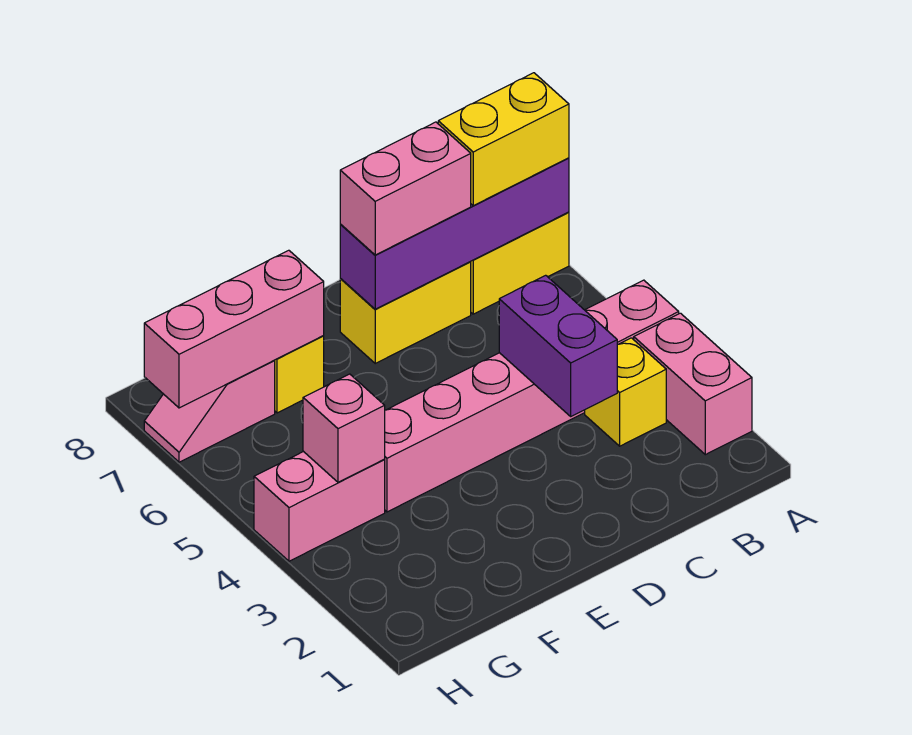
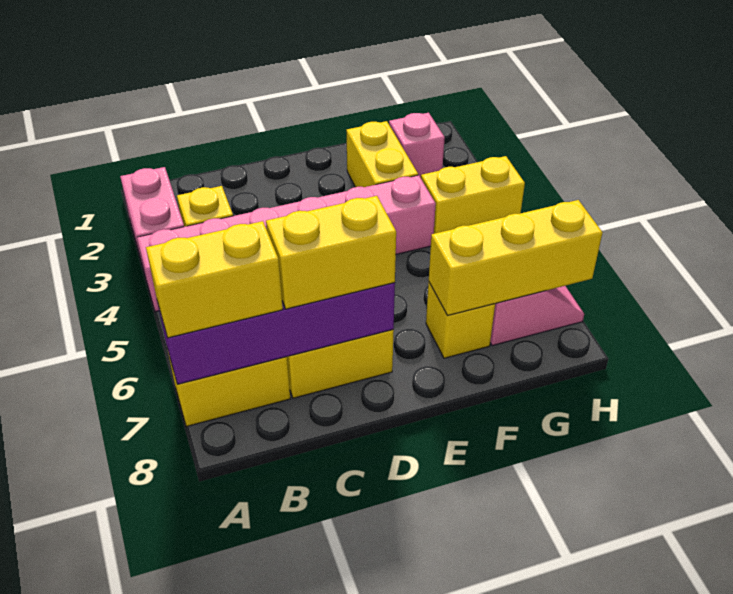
purple 1x2 brick [499,275,617,416] -> none
pink 1x2 brick [340,122,471,255] -> yellow 1x2 brick [266,196,396,309]
none -> yellow 1x2 brick [346,121,418,187]
pink 1x3 brick [144,250,324,408] -> yellow 1x3 brick [429,200,603,315]
pink 1x2 brick [254,451,385,561] -> yellow 1x2 brick [421,156,525,234]
pink 1x1 brick [303,374,385,482] -> pink 1x1 brick moved to [389,113,445,178]

